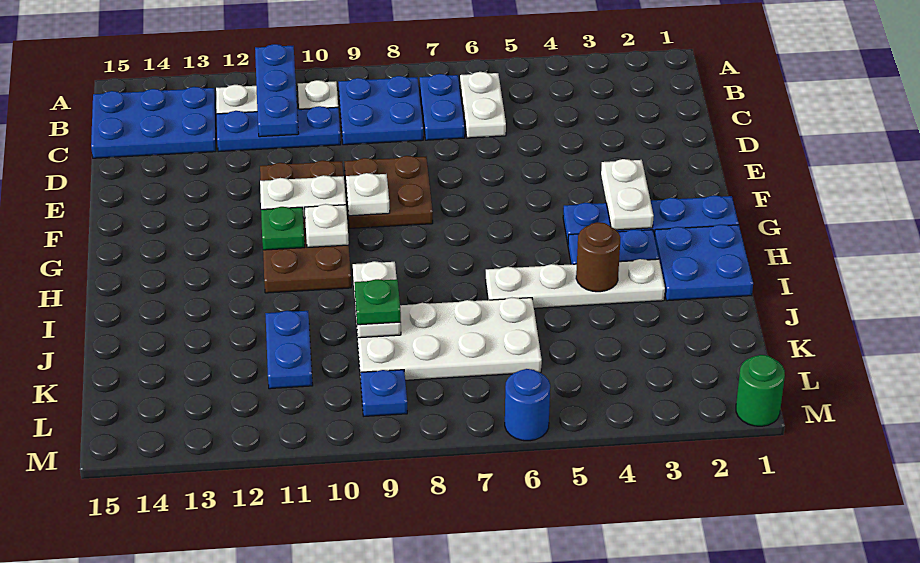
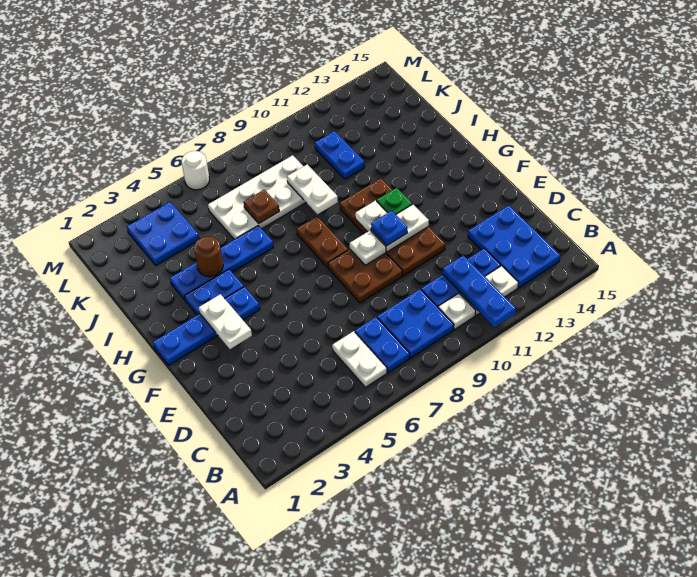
blue 2x3 plate [91,87,216,158] -> blue 2x3 plate turned to [468,205,560,288]
none -> brown 1x2 plate [297,216,348,268]
blue 2x2 plate [654,224,753,301] -> blue 2x2 plate moved to [127,202,199,265]
white 1x4 plate [486,259,665,308] -> blue 1x4 plate [170,226,274,301]
none -> brown 1x1 plate [244,190,279,223]
green 1x1 plate [354,279,401,325] -> none
blue 1x1 plate [360,370,407,416] -> blue 1x1 plate moved to [371,211,407,245]
green 1x1 round brick [736,355,785,426] -> none
blue 1x1 round brick [505,369,550,441] -> white 1x1 round brick [182,151,210,190]

